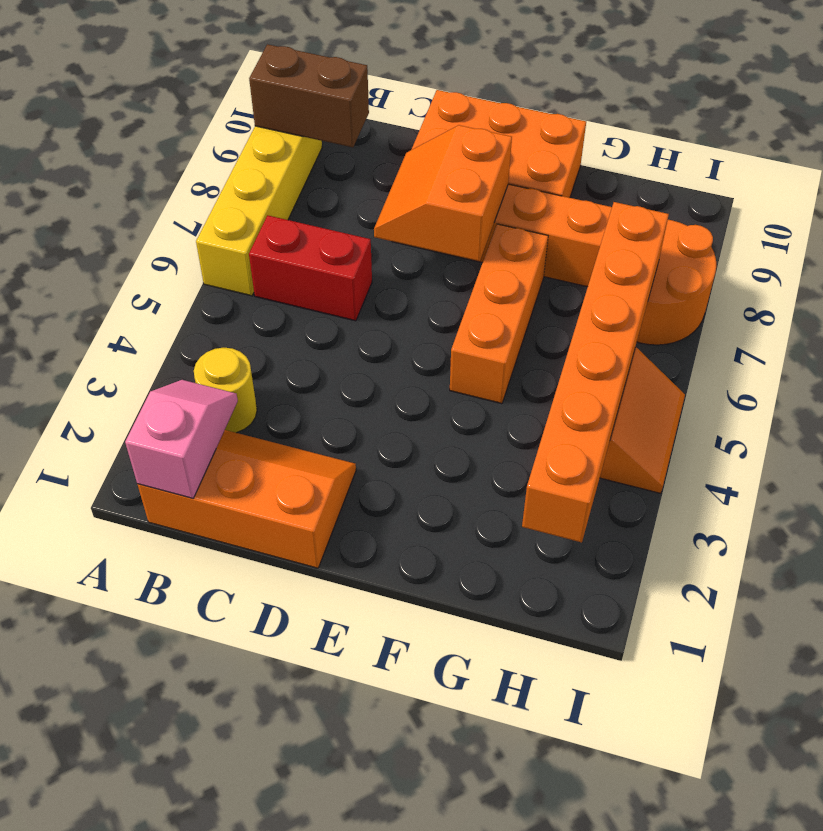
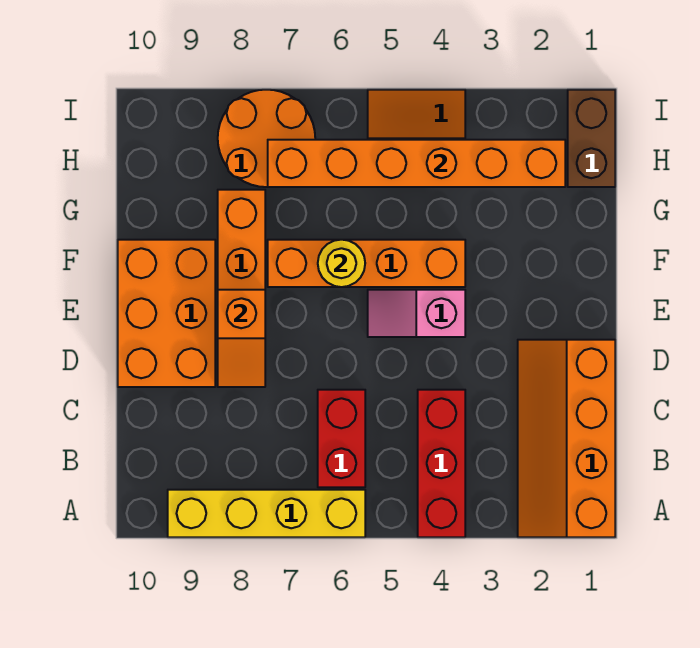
none -> red 1x3 brick [418,390,465,537]
brown 1x2 brick [249,44,369,147] -> brown 1x2 brick moved to [568,90,615,187]
orange 2x3 slope [137,430,356,568] -> orange 2x4 slope [518,340,615,537]
pink 1x2 slope [125,380,238,499] -> pink 1x2 slope moved to [368,290,465,337]
yellow 1x1 round brick [194,348,257,433] -> yellow 1x1 round brick moved to [318,240,365,287]
orange 2x2 slope [374,125,512,262] -> orange 1x2 slope [218,290,265,387]
orange 1x3 brick [450,224,548,404] -> orange 1x4 brick [268,240,465,287]

